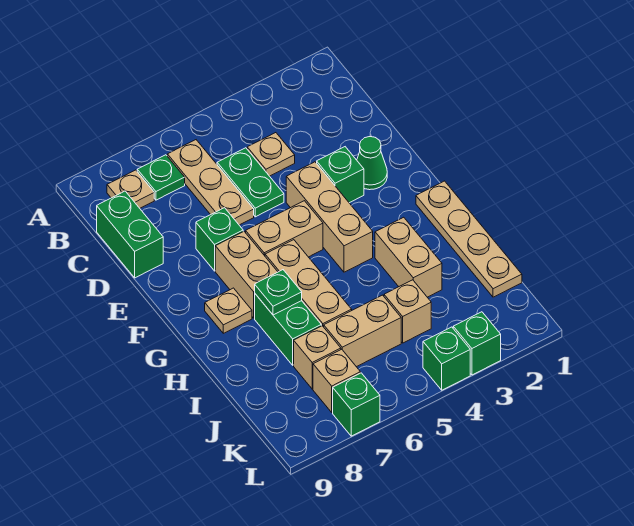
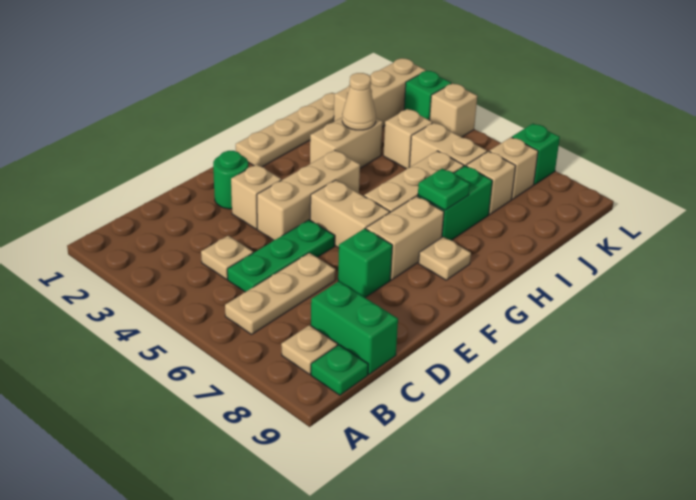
green 1x1 plate [137,155,185,200] -> green 1x1 plate moved to [311,345,368,395]
green 1x2 plate [217,148,284,217] -> green 1x3 plate [227,220,335,292]
green 1x2 brick [97,191,163,278] -> green 1x2 brick turned to [311,281,398,374]
green 1x1 cone [357,137,387,190] -> green 1x1 round brick [213,151,248,209]
green 1x1 brick [317,147,364,203] -> tan 1x1 brick [231,164,281,229]
none -> tan 1x1 cone [342,73,376,130]
none -> tan 1x3 brick [334,58,426,127]
green 1x1 brick [423,327,470,390] -> tan 1x1 brick [430,83,477,137]

